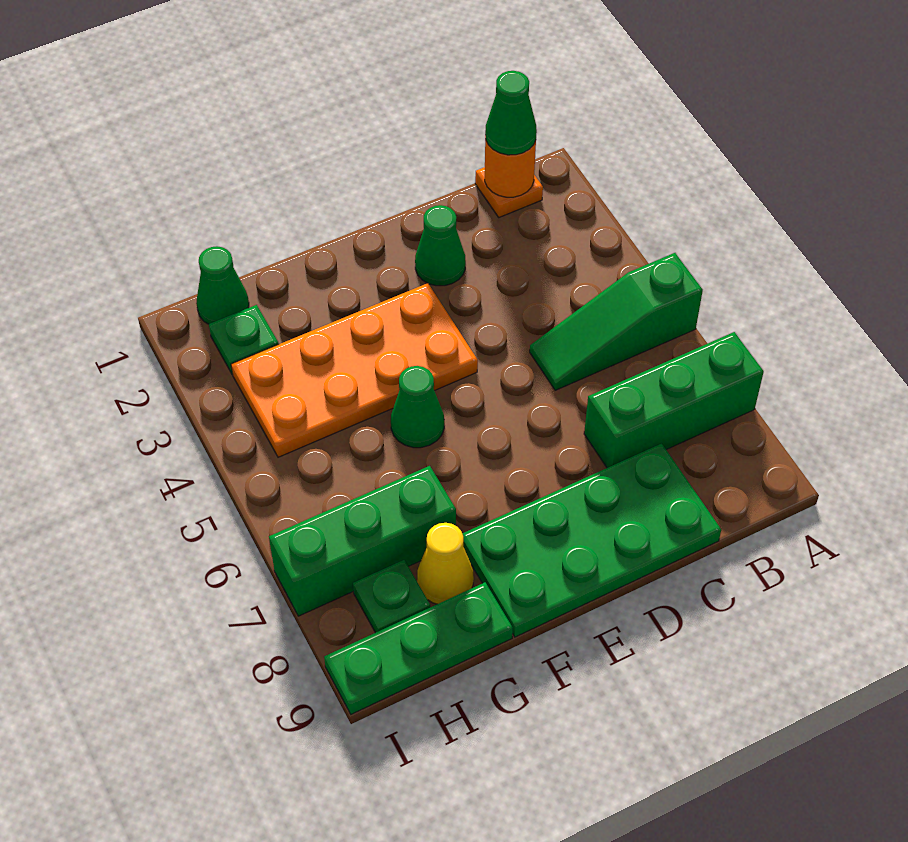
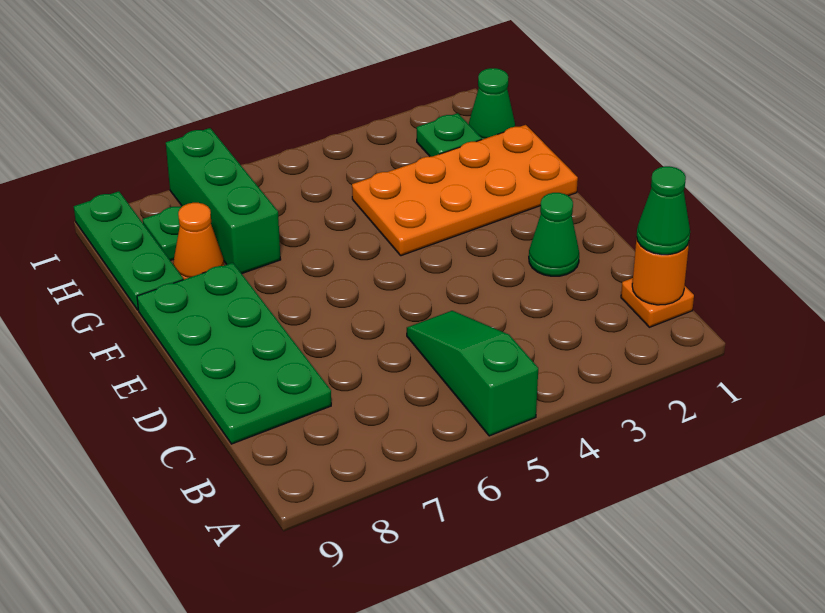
green 1x3 brick [584,332,764,468] -> none
orange 2x4 plate [231,283,478,457] -> orange 2x4 plate turned to [352,125,578,256]
green 1x1 cone [391,366,444,448] -> none
yellow 1x1 cone [417,523,474,604] -> orange 1x1 cone [173,203,224,280]

